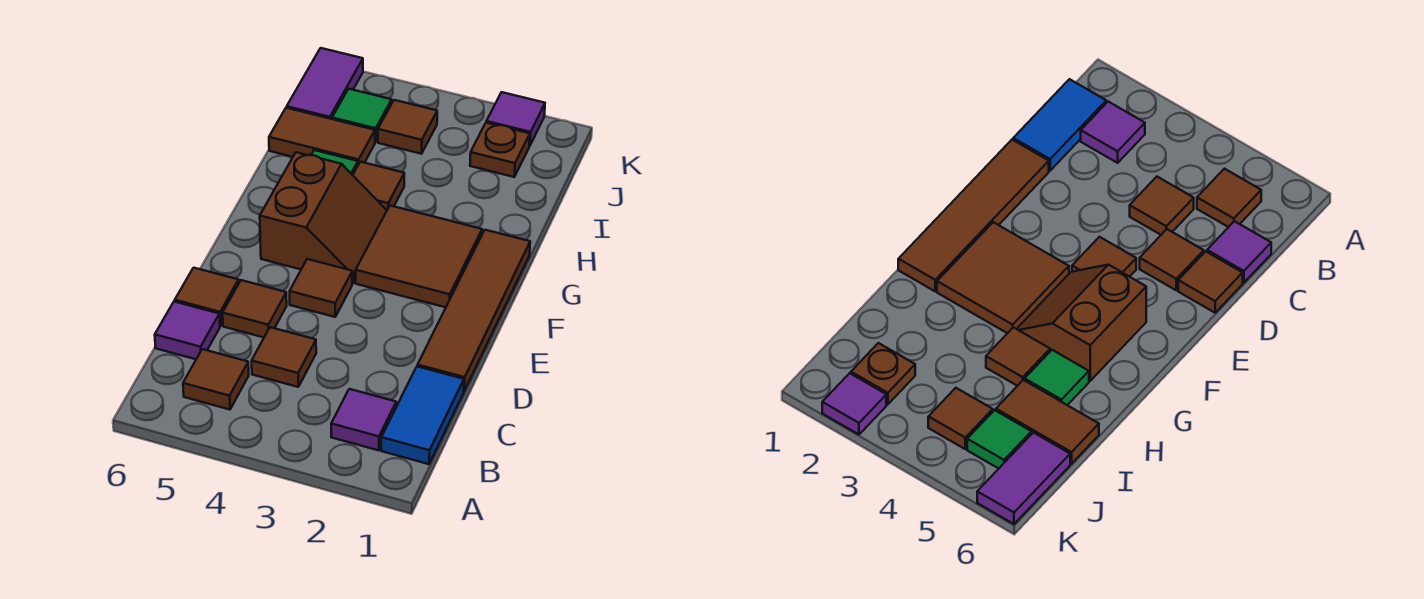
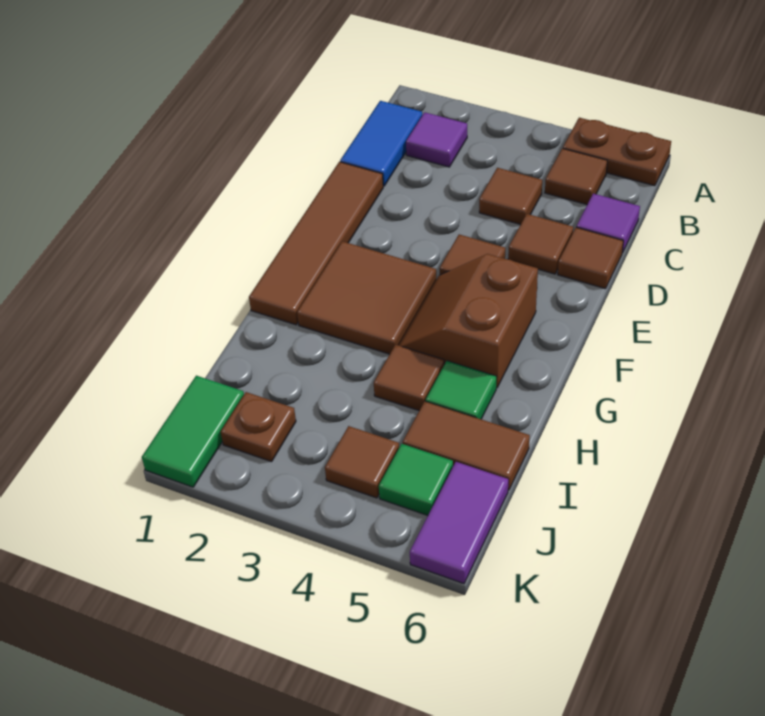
none -> brown 1x2 plate [563,118,671,186]
none -> green 1x2 tile [142,376,244,487]
purple 1x1 tile [486,92,545,146] -> none

